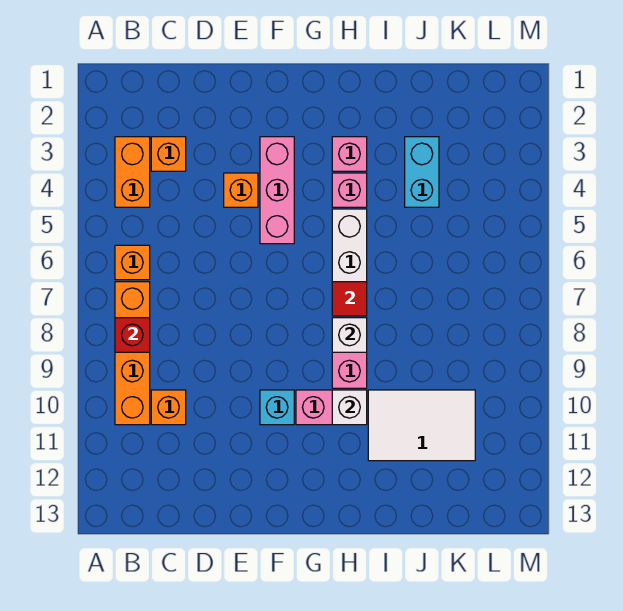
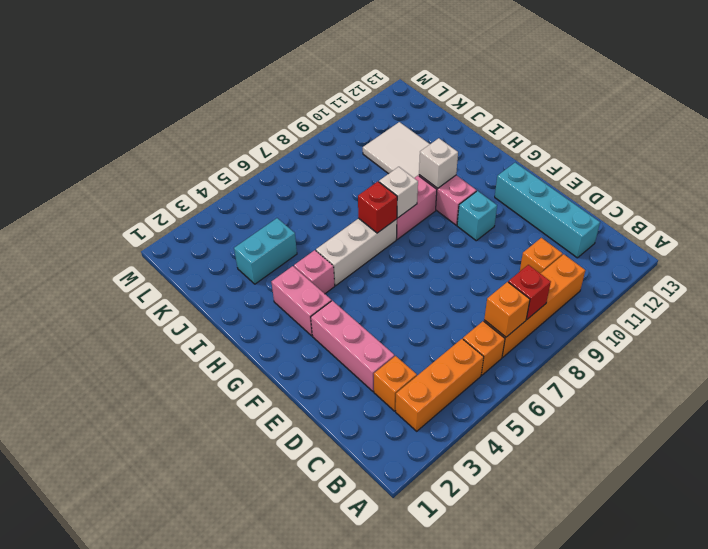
orange 1x2 brick [115,137,150,207] -> orange 1x3 brick [396,339,484,431]
none -> cyan 1x4 brick [495,163,600,258]
orange 1x1 brick [224,173,258,207] -> orange 1x1 brick moved to [484,282,530,337]
pink 1x3 brick [260,137,294,244] -> pink 1x3 brick turned to [311,301,394,392]
pink 1x1 brick [332,137,367,171] -> pink 1x2 brick [272,266,331,336]
red 1x1 tile [332,282,367,316] -> red 1x1 brick [358,182,397,233]

